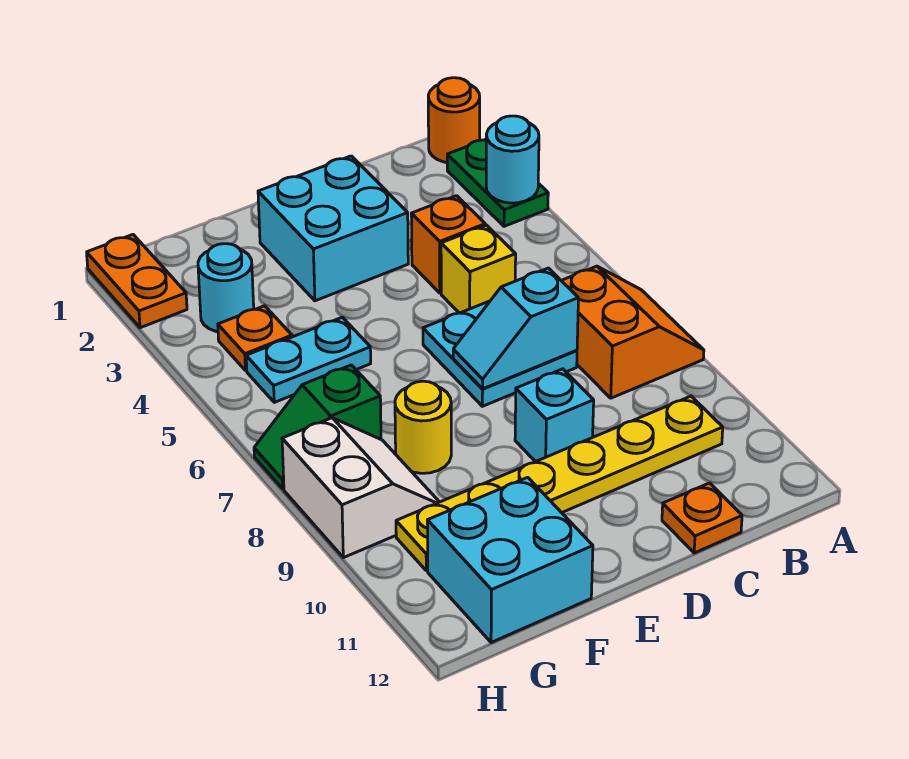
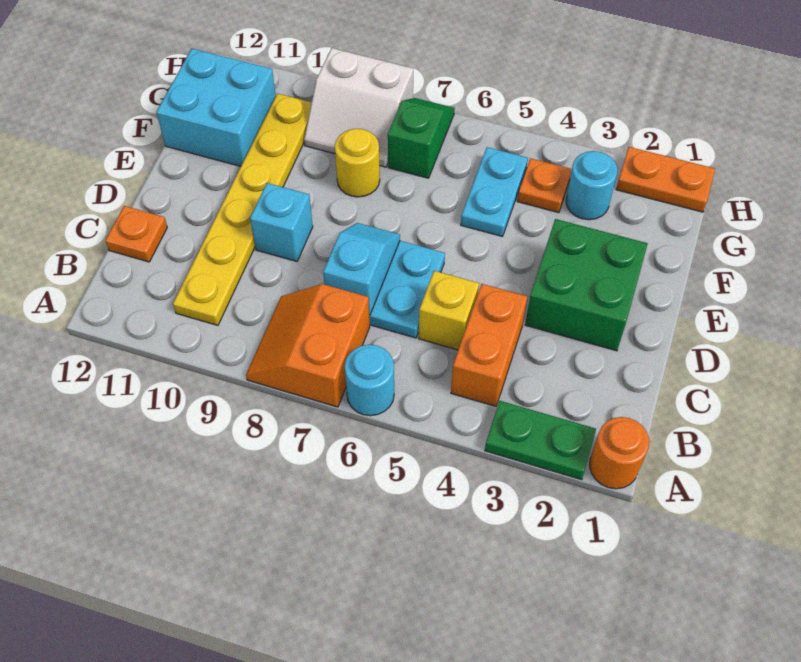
cyan 1x1 round brick [486,116,539,203] -> cyan 1x1 round brick moved to [345,345,394,416]
orange 2x2 slope [561,266,704,398] -> orange 2x2 slope turned to [246,284,370,407]
orange 1x1 brick [411,196,485,293] -> orange 1x2 brick [451,284,527,406]
cyan 2x2 brick [258,156,408,301] -> green 2x2 brick [525,219,648,351]

